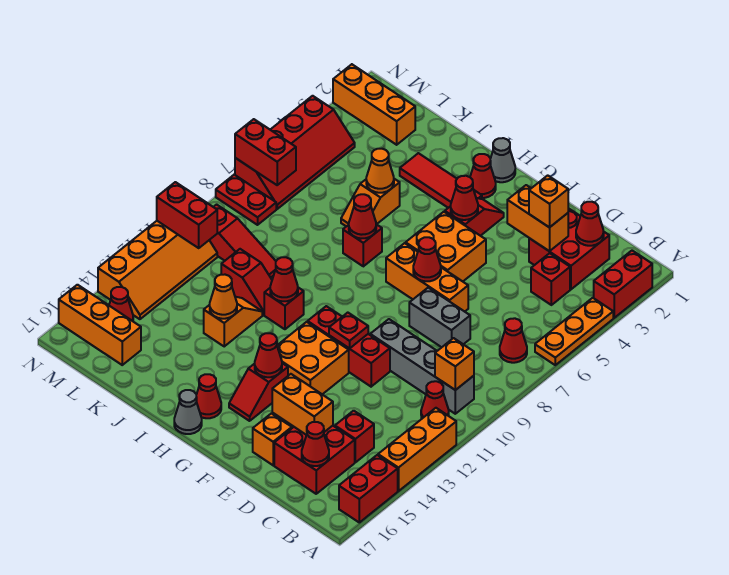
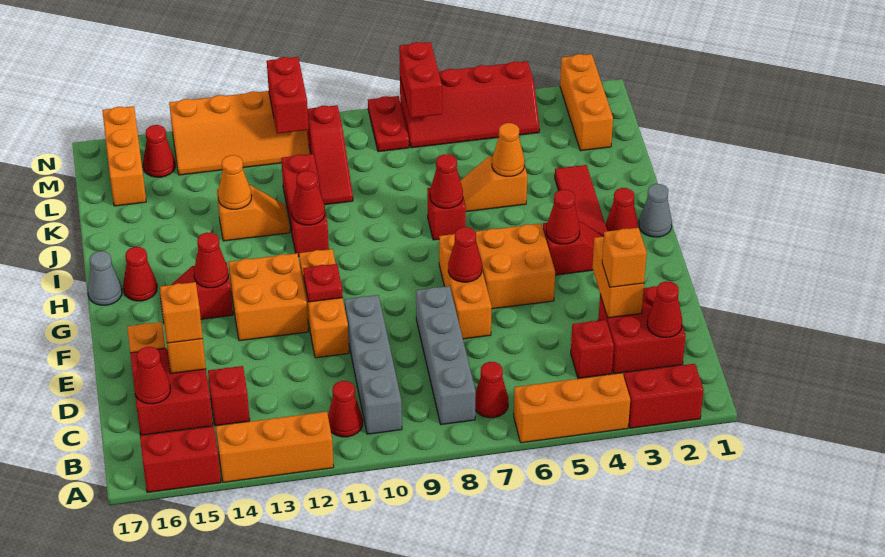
orange 1x3 plate [535,298,613,365] -> orange 1x3 brick [514,373,630,443]
orange 1x1 brick [435,338,474,390] -> orange 1x1 brick moved to [160,282,203,343]
grey 1x2 brick [409,288,470,347] -> grey 1x4 brick [416,286,476,425]
red 1x3 brick [308,306,390,387] -> orange 1x3 brick [299,249,349,358]

